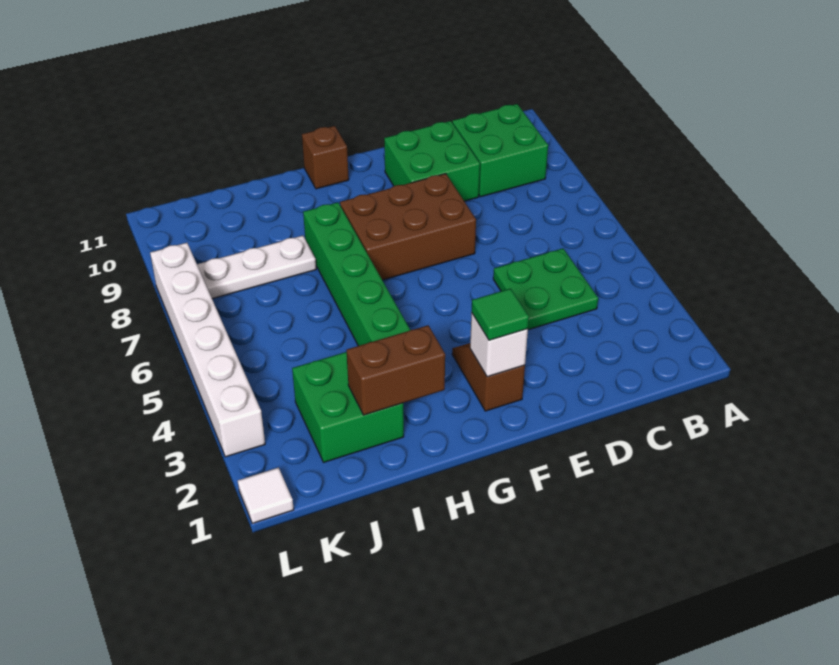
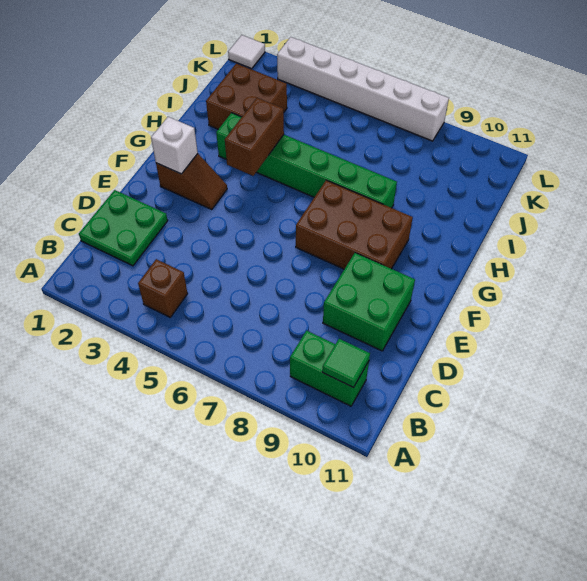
green 2x2 brick [452,104,548,197] -> green 1x2 brick [290,331,369,406]
green 2x2 plate [493,248,598,330] -> green 2x2 plate moved to [79,190,168,266]
brown 2x3 brick [340,174,476,280] -> brown 2x3 brick turned to [296,180,413,269]
green 1x1 tile [472,289,529,340] -> green 1x1 tile moved to [322,339,370,388]
brown 1x1 brick [302,126,349,189] -> brown 1x1 brick moved to [138,259,188,317]
brown 1x2 brick [346,325,445,415] -> brown 1x2 brick moved to [225,98,284,176]
green 2x2 brick [292,352,404,462] -> brown 2x2 brick [206,63,287,129]
white 1x3 plate [197,236,316,299] -> none

